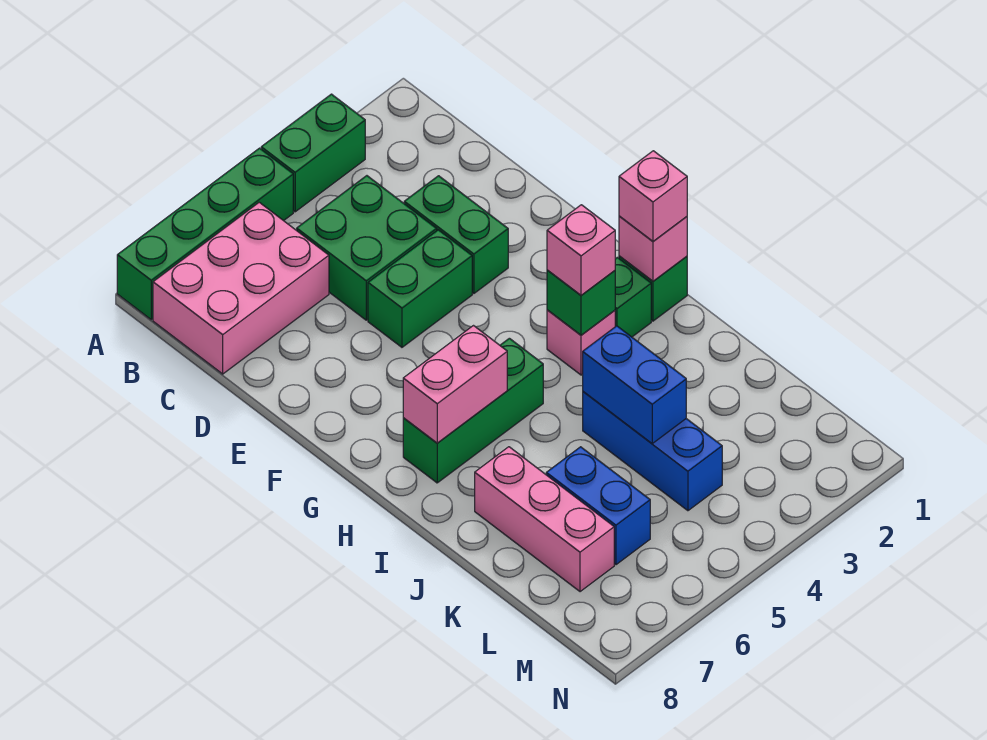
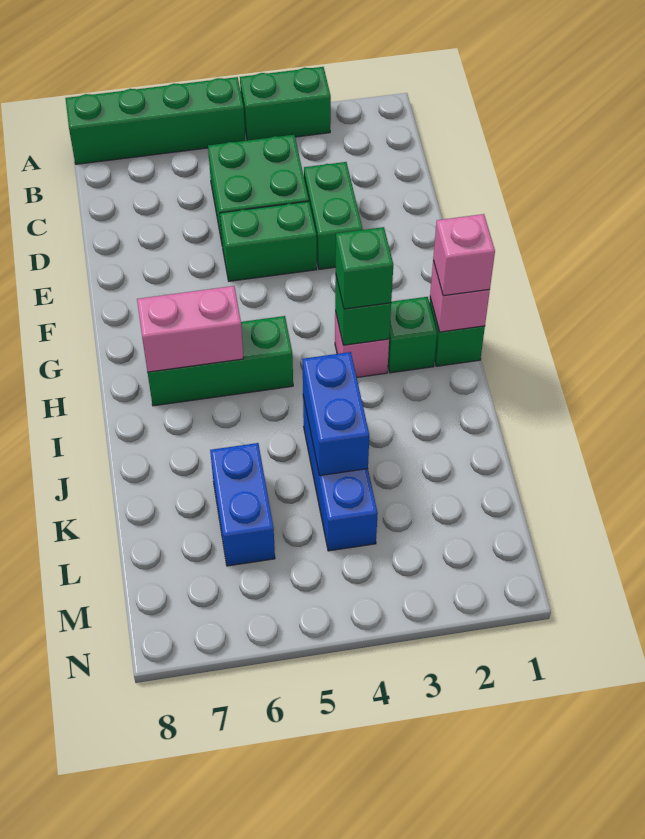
pink 2x3 brick [153,202,329,374] -> none
pink 1x1 brick [547,205,615,295] -> green 1x1 brick [336,227,393,309]
pink 1x3 brick [475,447,614,592] -> none

